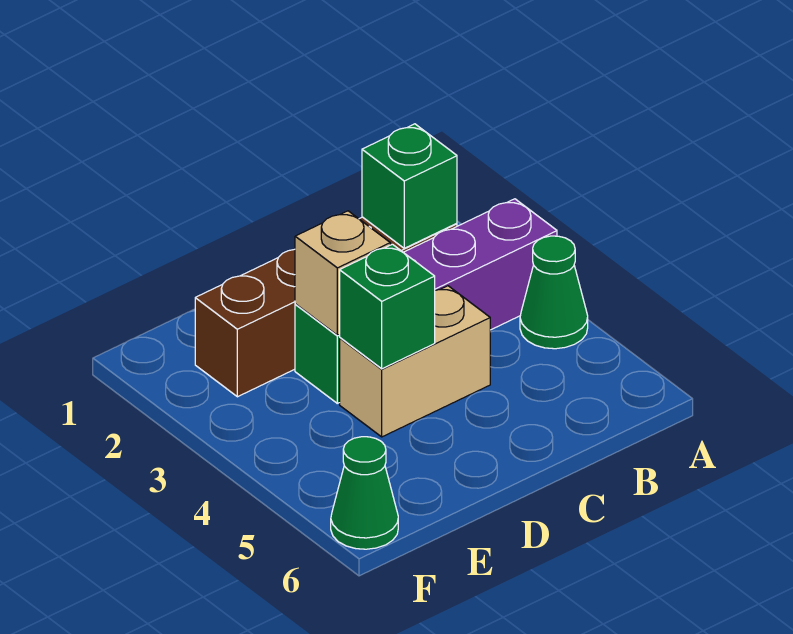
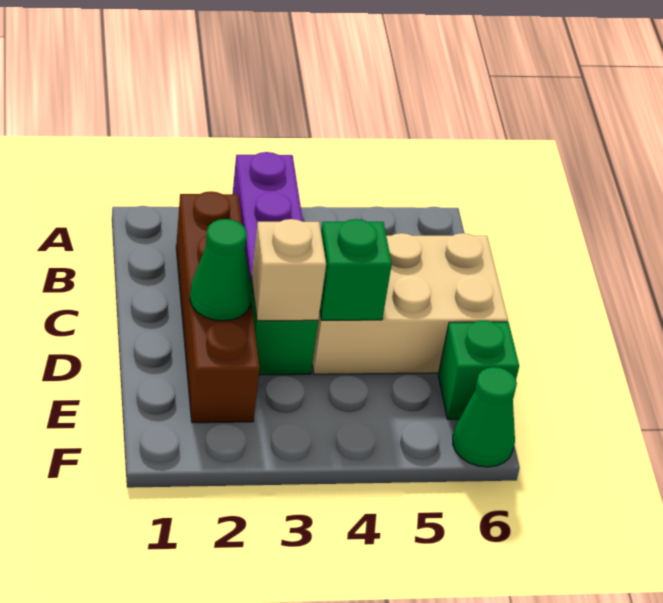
green 1x1 cone [520,236,588,349] -> green 1x1 cone moved to [190,219,252,321]
green 1x1 brick [362,124,457,248] -> green 1x1 brick moved to [438,321,519,419]
tan 1x2 brick [340,286,490,437] -> tan 2x3 brick [312,233,508,374]

